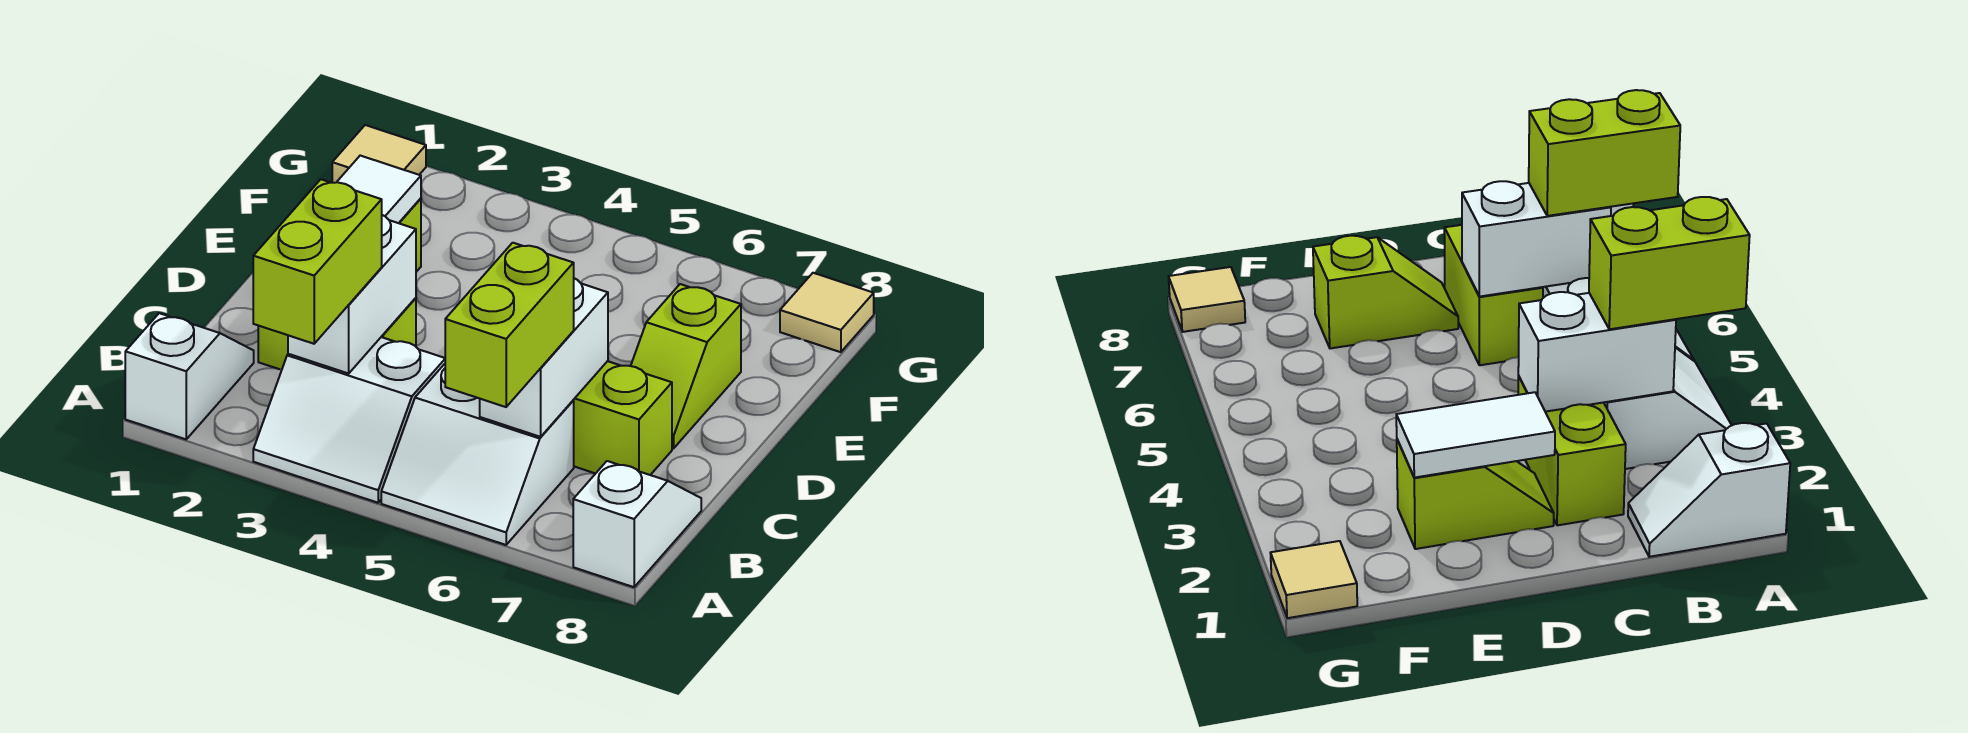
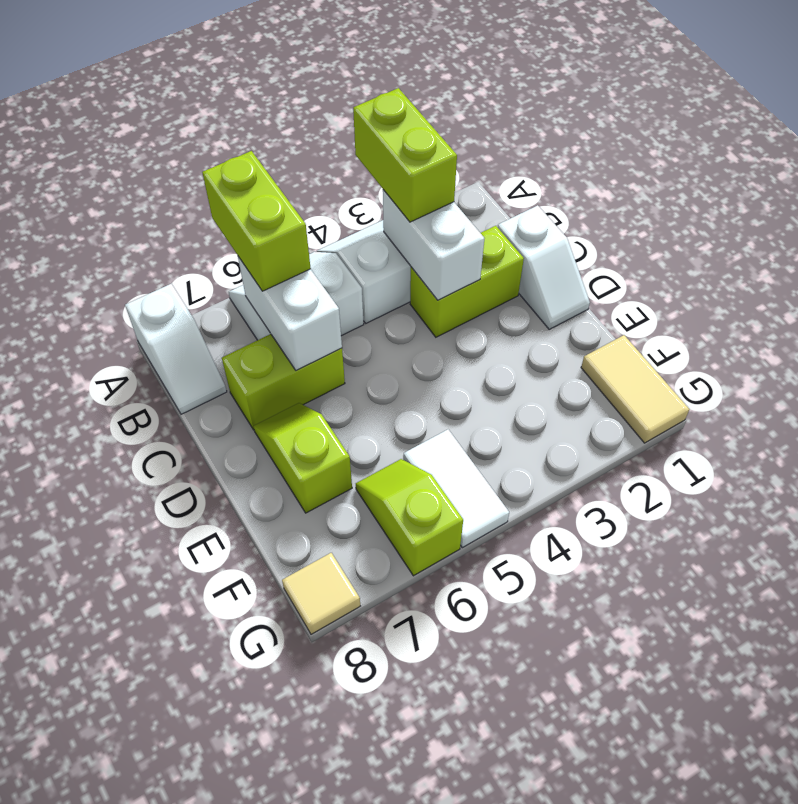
white 1x2 slope [125,313,254,439] -> white 1x2 slope moved to [498,205,590,329]
lime 1x2 slope [1397,440,1554,549] -> lime 1x2 slope moved to [356,459,463,576]
white 1x2 tile [337,156,421,223] -> white 1x2 tile moved to [403,429,509,548]
tan 1x1 tile [332,125,426,183] -> tan 1x2 tile [581,335,689,443]

